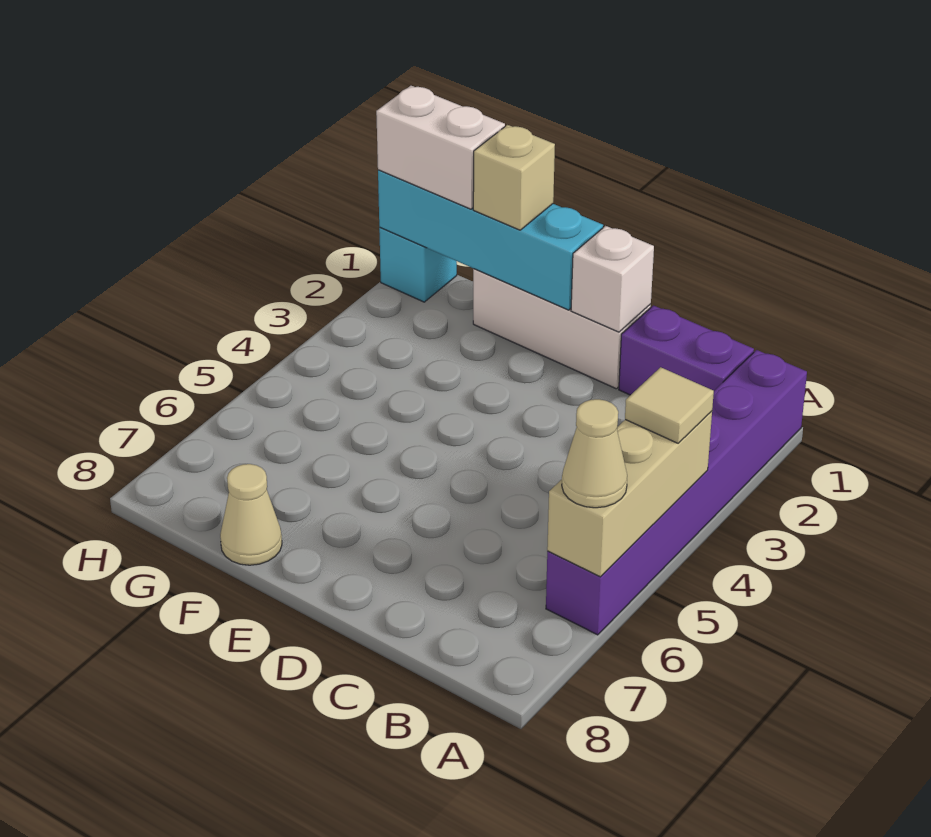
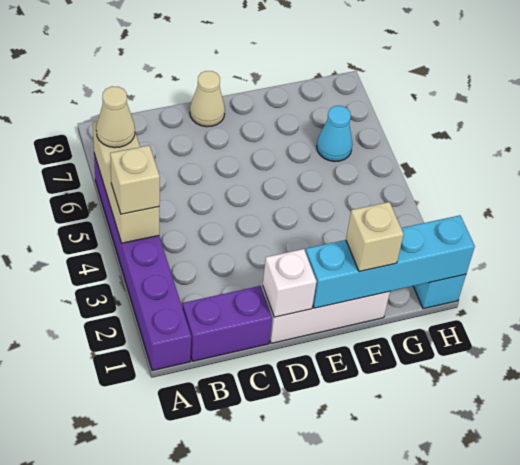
tan 1x1 tile [625,367,714,443] -> tan 1x1 brick [110,145,160,214]
tan 1x1 cone [220,464,282,565] -> tan 1x1 cone moved to [190,71,225,127]
white 1x2 brick [376,86,505,209] -> none
none -> cyan 1x1 cone [317,106,352,162]

